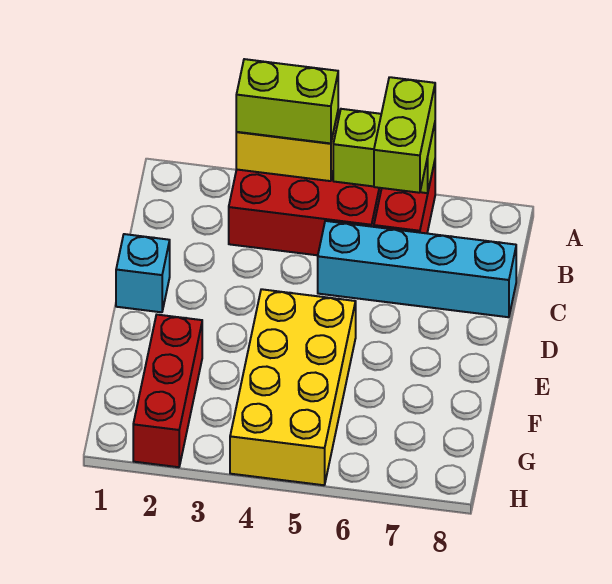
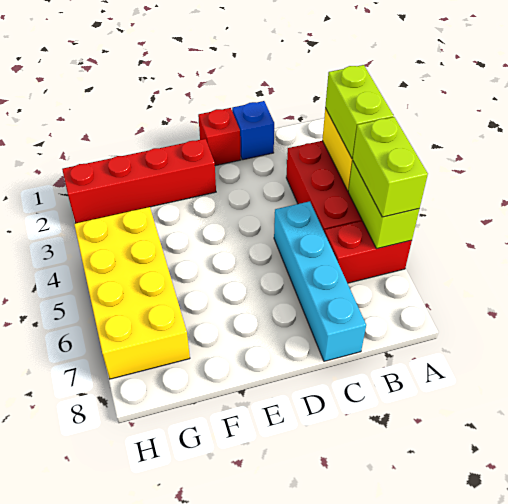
lime 1x2 brick [374,77,435,193] -> lime 1x2 brick turned to [352,117,428,217]
none -> blue 1x1 brick [232,101,274,160]
cyan 1x1 brick [116,234,170,312] -> red 1x1 brick [198,108,241,166]
yellow 2x4 brick [230,289,356,485] -> yellow 2x4 brick turned to [74,207,190,379]
red 1x3 brick [133,315,202,467] -> red 1x4 brick [62,139,216,223]

